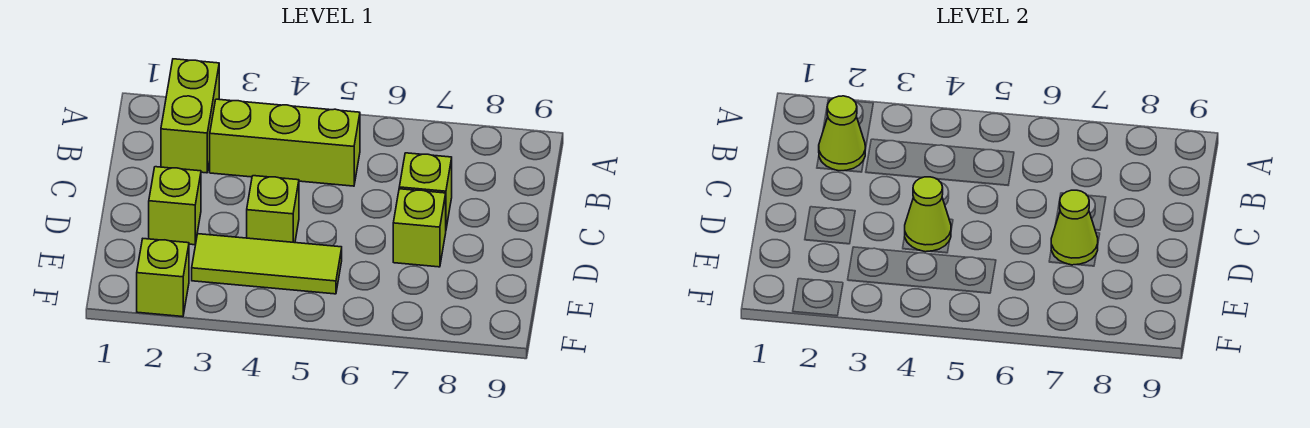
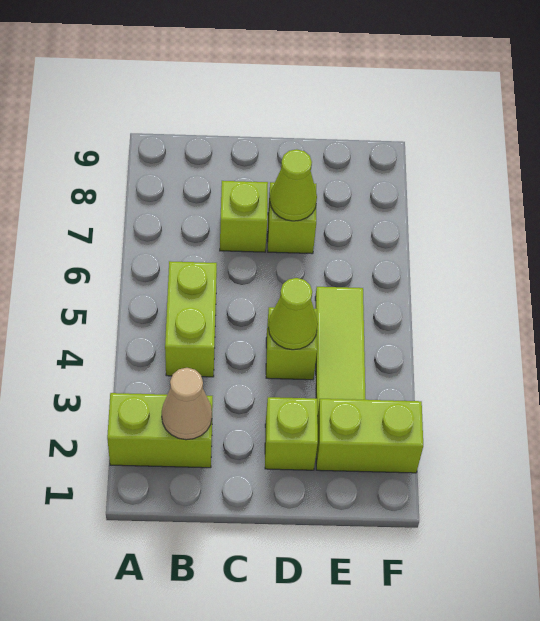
lime 1x1 cone [819,96,865,171] -> tan 1x1 cone [162,368,212,440]
lime 1x3 brick [210,99,360,186] -> lime 1x2 brick [165,261,217,377]
lime 1x1 brick [137,239,189,317] -> lime 1x2 brick [316,399,423,473]

